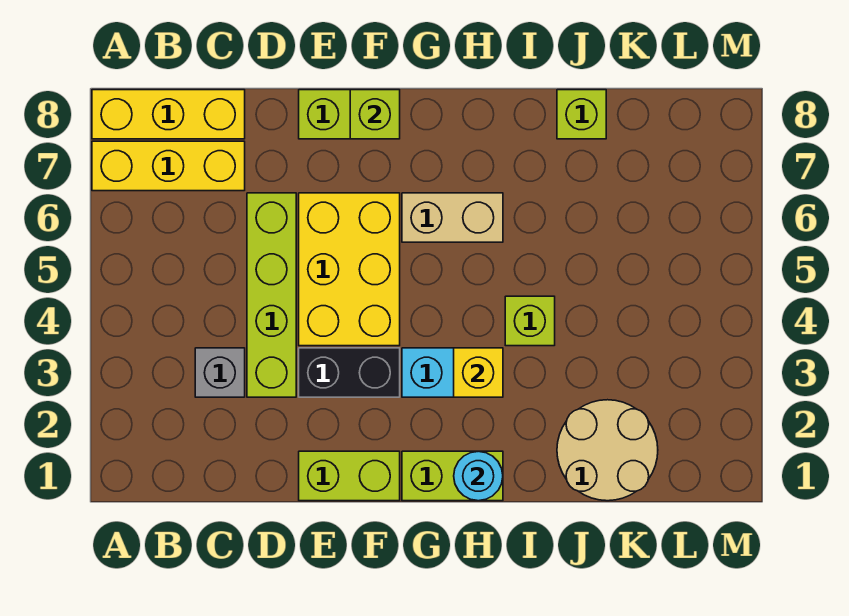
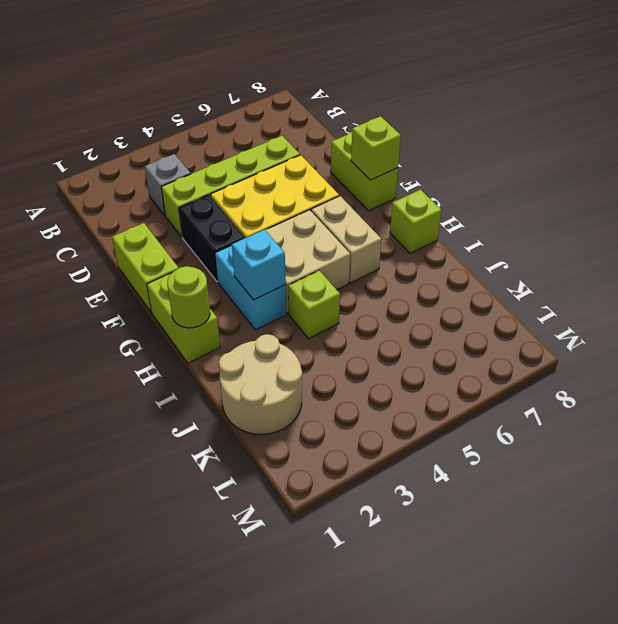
yellow 1x3 brick [92,141,245,191] -> none
yellow 1x3 brick [92,90,245,139] -> none
none -> tan 2x2 brick [266,210,350,314]
cyan 1x1 round brick [454,451,503,501] -> lime 1x1 round brick [167,266,210,328]
yellow 1x1 brick [454,348,503,397] -> cyan 1x1 brick [232,230,286,300]
lime 1x1 brick [557,90,606,139] -> lime 1x1 brick moved to [390,190,441,254]

